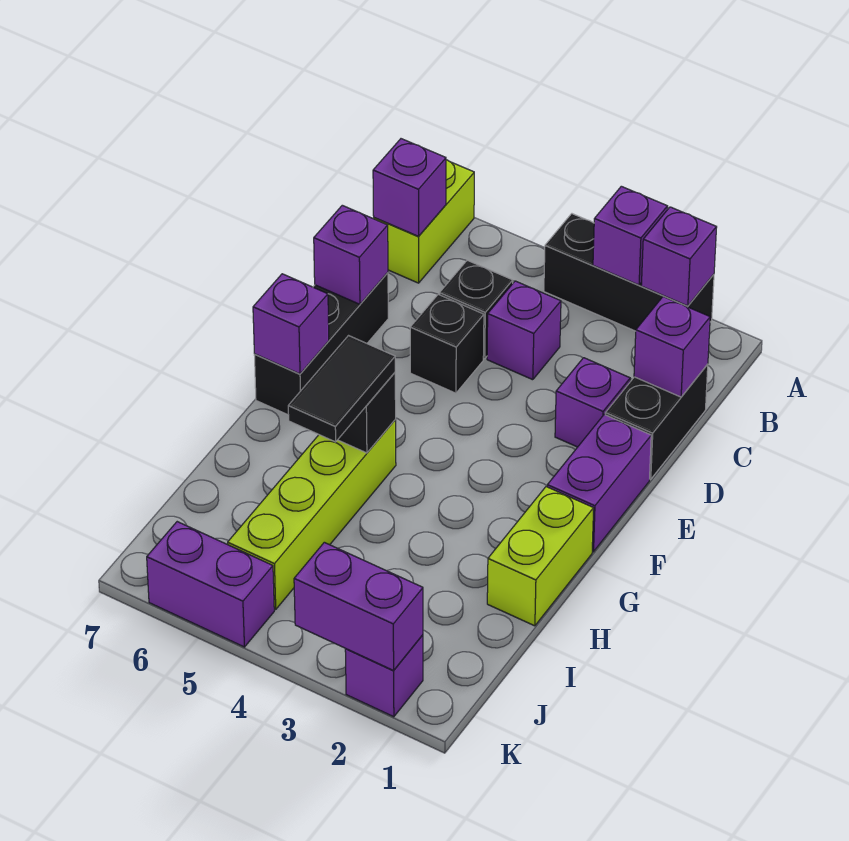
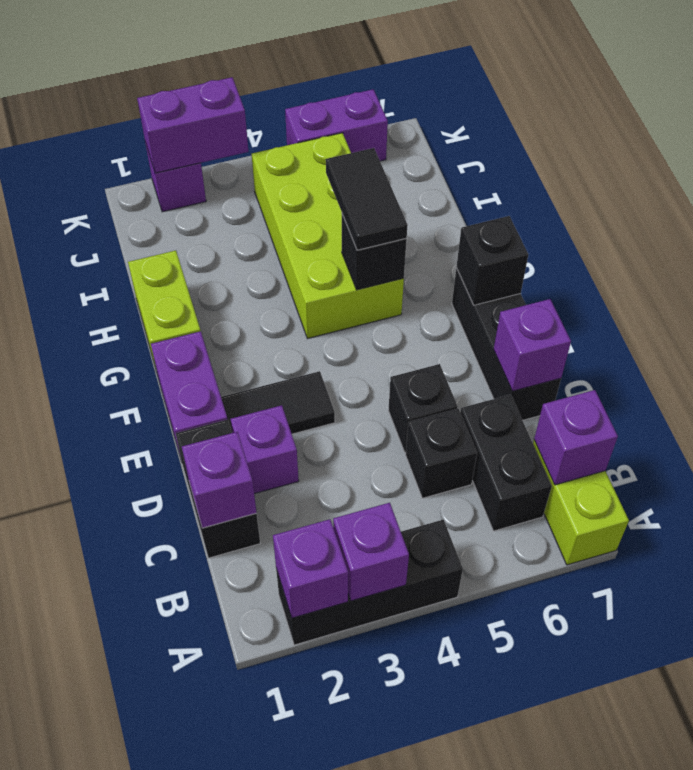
none -> black 1x2 brick [460,395,552,531]
purple 1x1 brick [487,281,561,380] -> none
none -> black 1x2 tile [221,371,335,434]
purple 1x1 brick [253,274,329,374] -> black 1x1 brick [456,216,528,305]
lime 1x4 brick [228,420,396,609] -> lime 2x4 brick [252,133,404,339]

